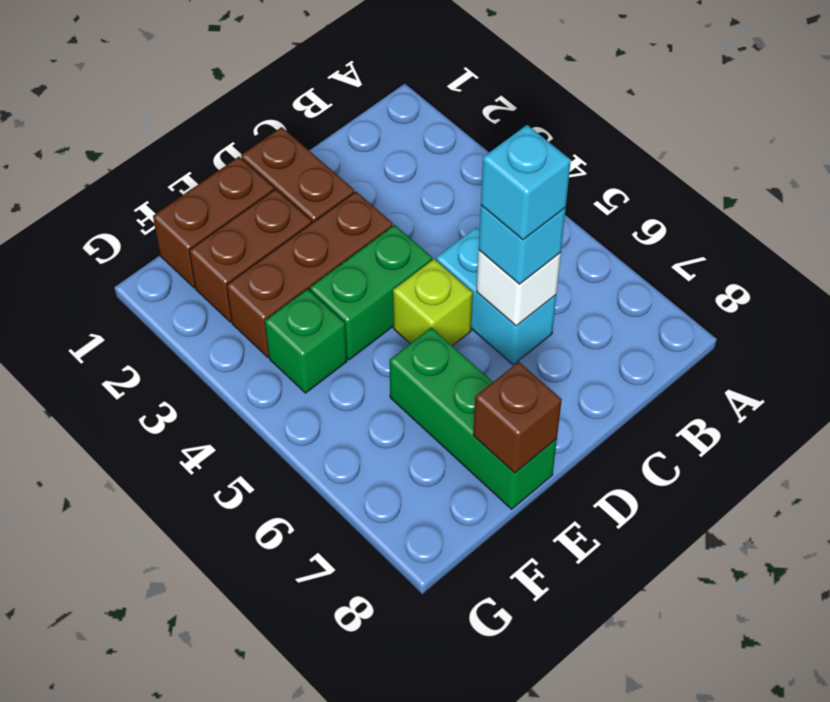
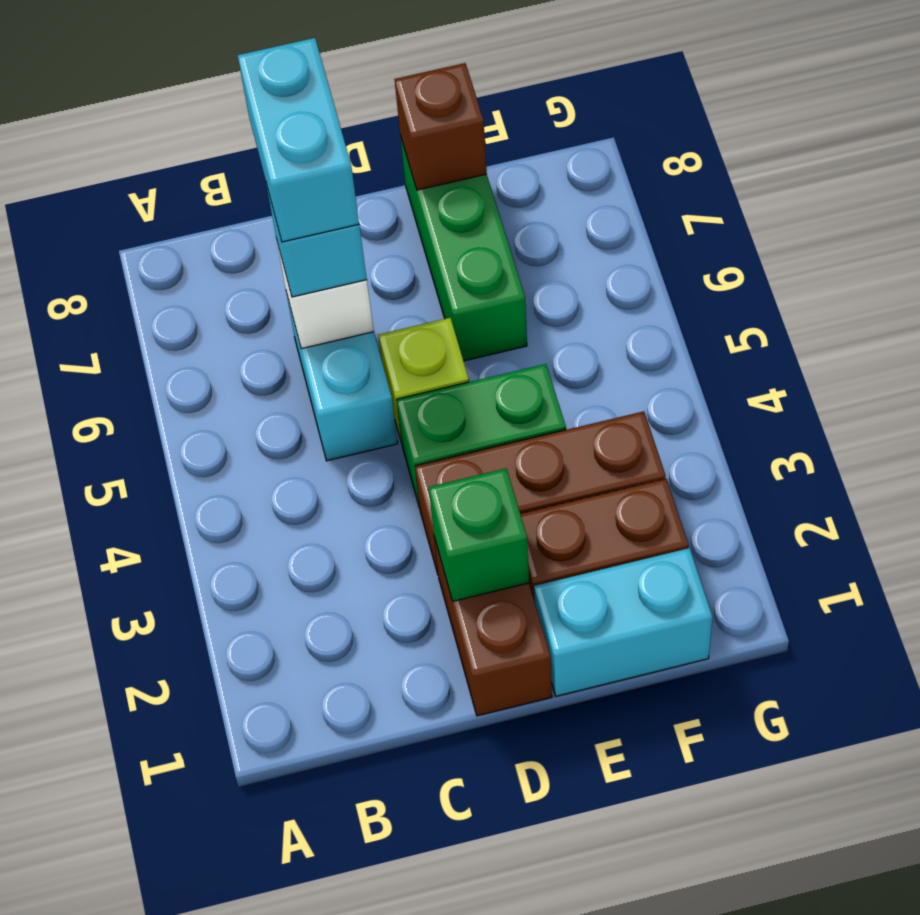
cyan 1x1 brick [481,125,571,240] -> cyan 1x2 brick [238,38,359,242]
brown 1x2 brick [153,157,274,288] -> cyan 1x2 brick [534,548,712,696]
green 1x1 brick [265,289,347,393] -> green 1x1 brick moved to [429,469,529,601]

